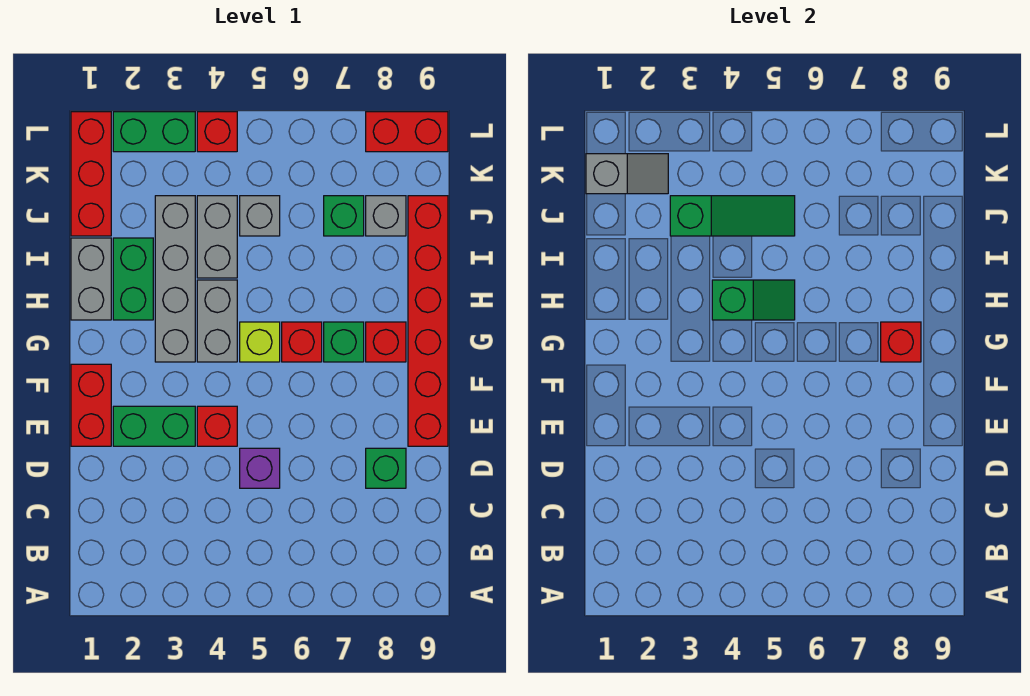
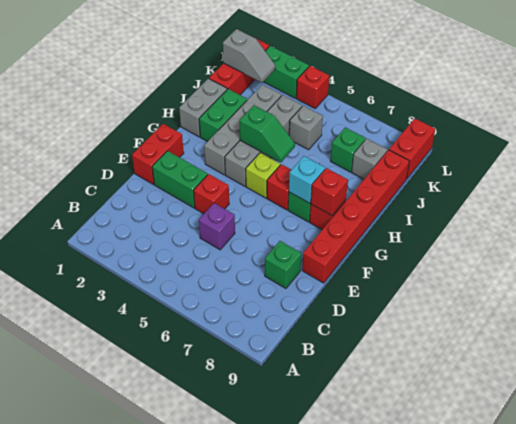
none -> cyan 1x1 brick [289,156,325,203]
green 1x3 slope [670,196,795,236] -> none
red 1x2 brick [366,112,448,152] -> red 1x2 brick turned to [389,118,435,178]

